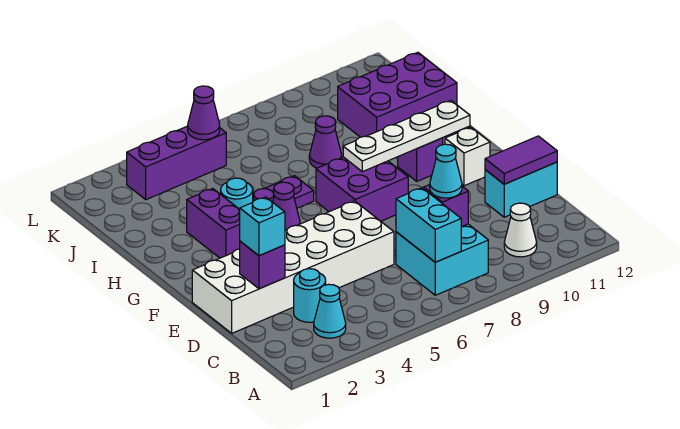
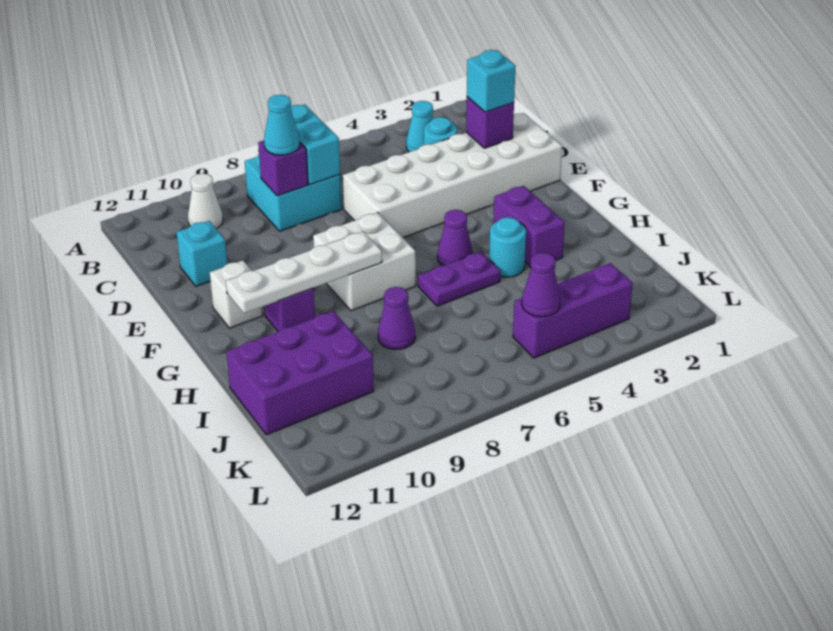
cyan 1x2 brick [485,162,557,217] -> cyan 1x1 brick [176,221,227,286]
purple 1x2 tile [485,136,557,184] -> none
purple 2x2 brick [316,157,408,221] -> white 2x2 brick [313,212,416,311]

